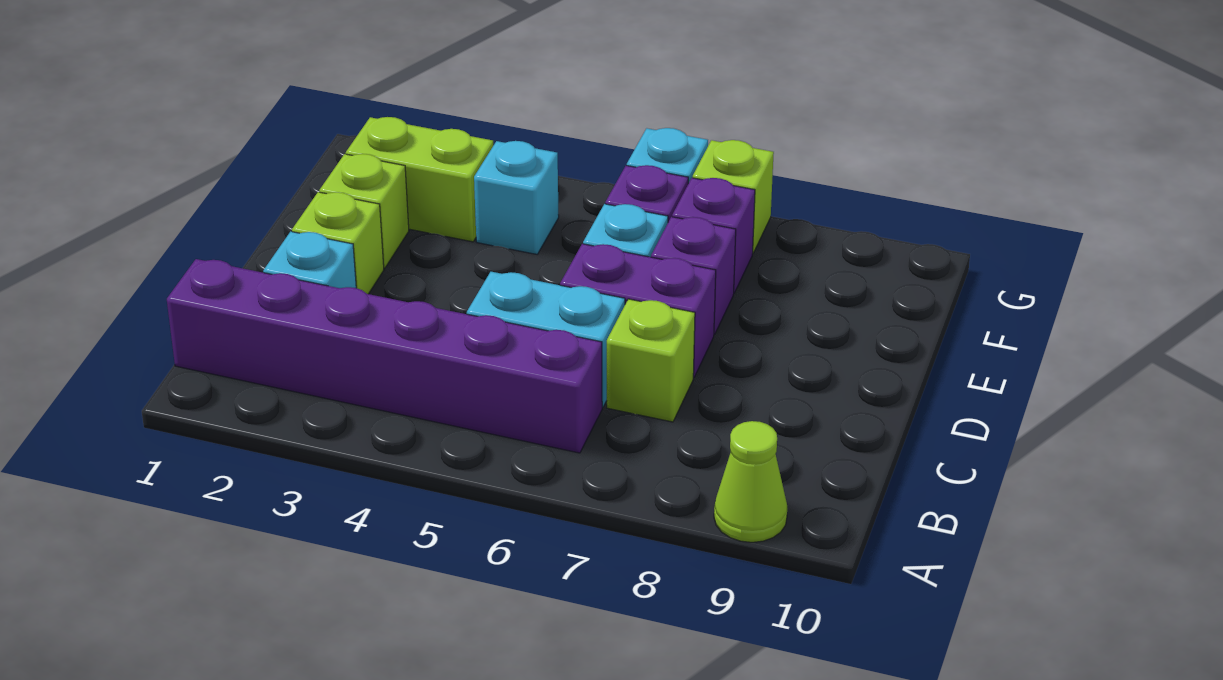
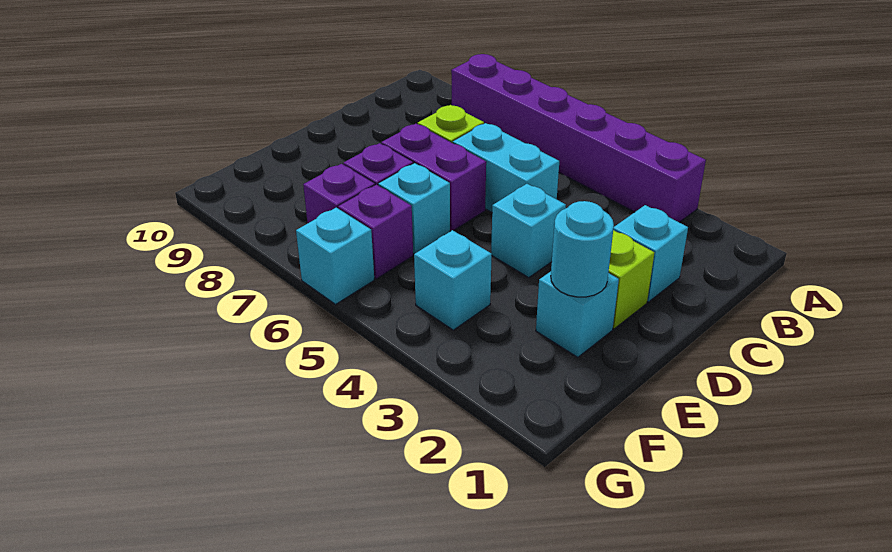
lime 1x1 cone [714,421,787,542] -> none
purple 1x6 brick [167,259,602,453] -> purple 1x6 brick moved to [451,54,706,222]
none -> cyan 1x1 brick [491,184,566,278]
lime 1x1 brick [319,154,409,268] -> cyan 1x1 brick [536,272,619,357]
none -> cyan 1x1 round brick [551,201,614,297]
lime 1x2 brick [346,117,493,242] -> none
lime 1x1 brick [693,140,774,253] -> none

